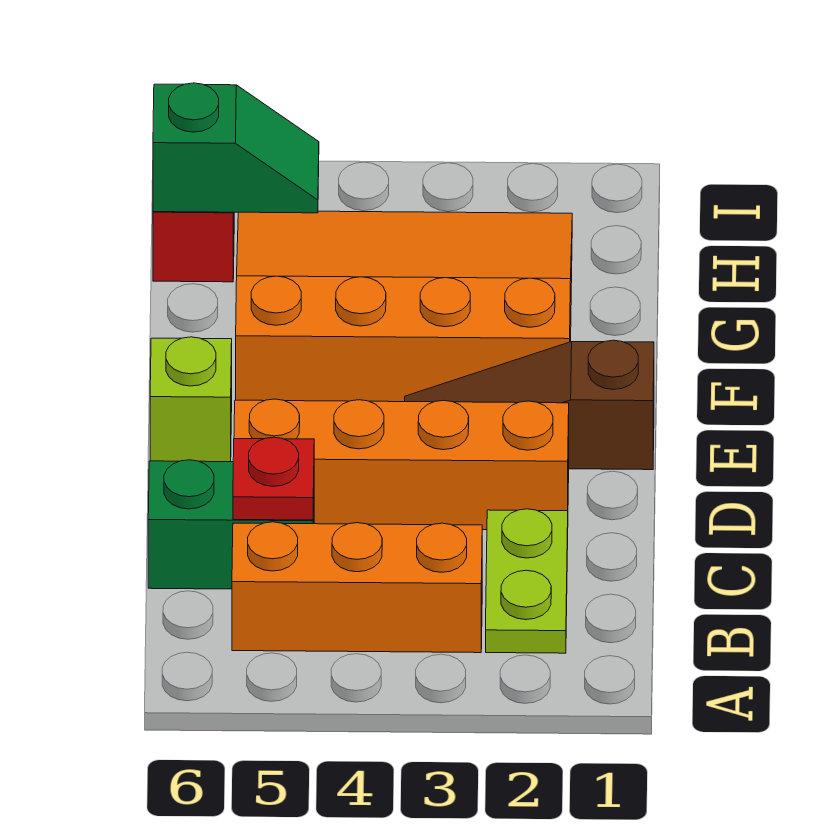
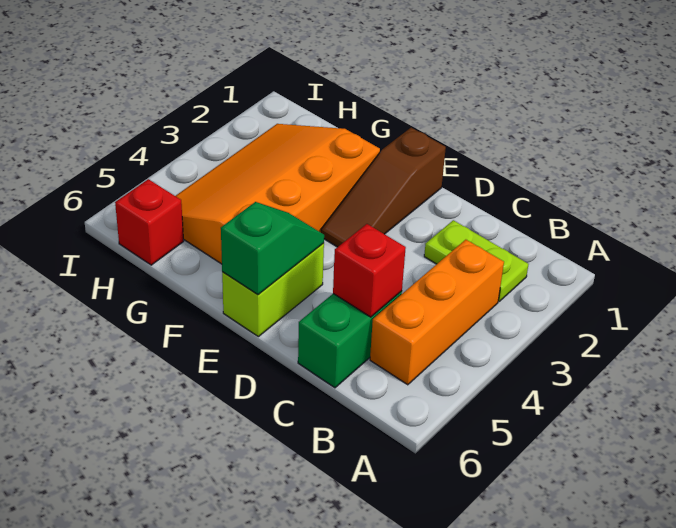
red 1x1 plate [233,437,314,520] -> red 1x1 brick [333,224,406,317]
orange 1x4 brick [234,399,569,530] -> none
lime 1x1 brick [150,337,232,462] -> lime 1x2 brick [222,243,324,337]
green 1x2 slope [153,83,319,213] -> green 1x2 slope moved to [221,202,324,295]

